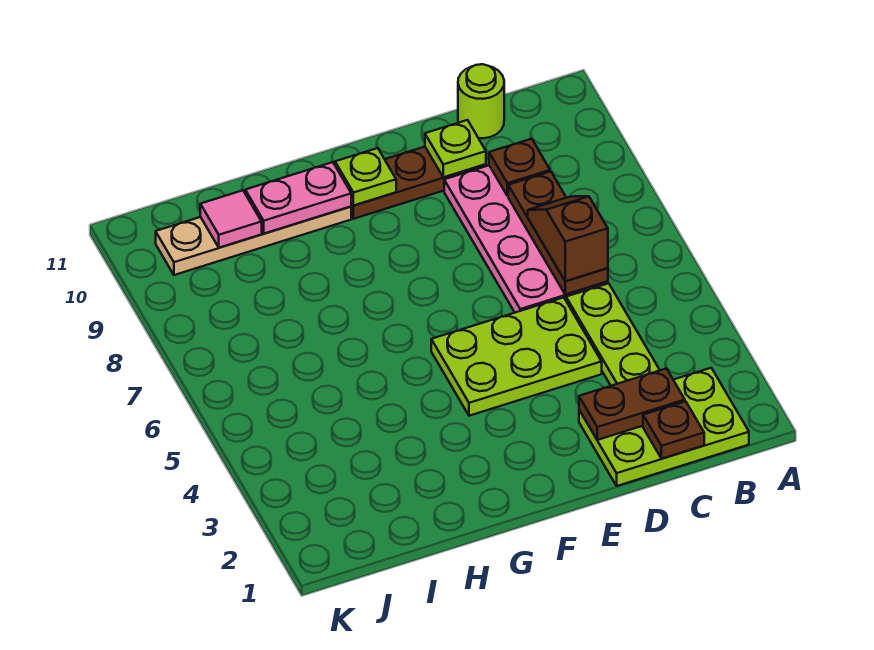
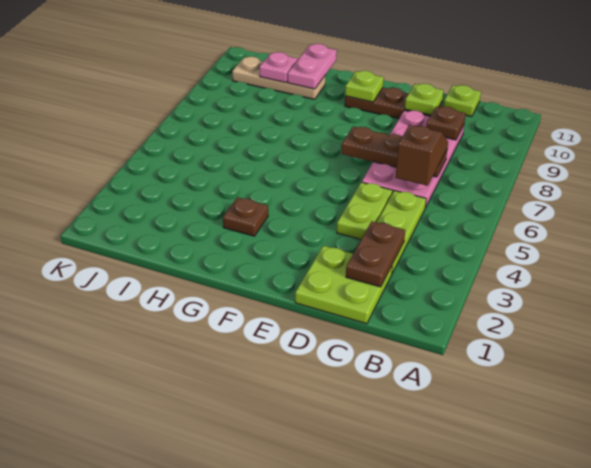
lime 2x3 plate [579,368,749,486] -> lime 2x2 plate [295,246,392,324]
brown 1x1 plate [643,401,704,459] -> brown 1x1 plate moved to [223,197,268,236]
brown 1x2 plate [579,369,685,440] -> brown 1x2 plate turned to [346,221,405,287]
brown 1x3 plate [508,172,608,294] -> brown 1x3 plate turned to [341,127,447,177]
lime 1x1 round brick [458,64,504,138] -> lime 1x1 plate [444,85,481,117]
lime 2x3 plate [431,297,602,416] -> lime 1x2 plate [337,182,393,239]
tan 1x4 plate [156,207,351,275] -> tan 1x3 plate [232,57,326,99]
pink 1x2 plate [245,162,351,234] -> pink 1x2 plate turned to [288,44,337,89]
pink 1x1 tile [200,190,262,248] -> pink 1x1 plate [260,52,298,83]

